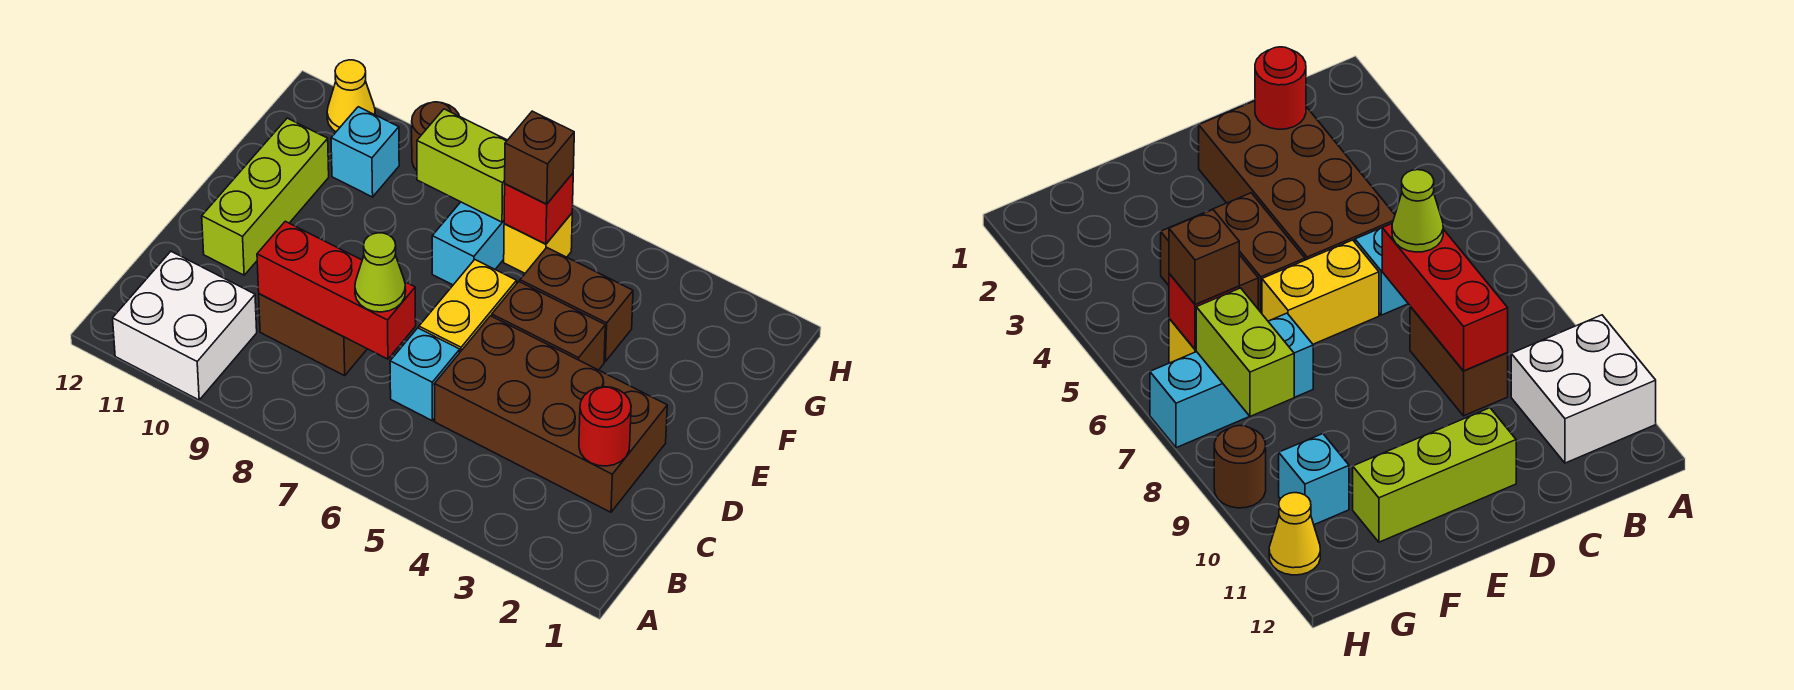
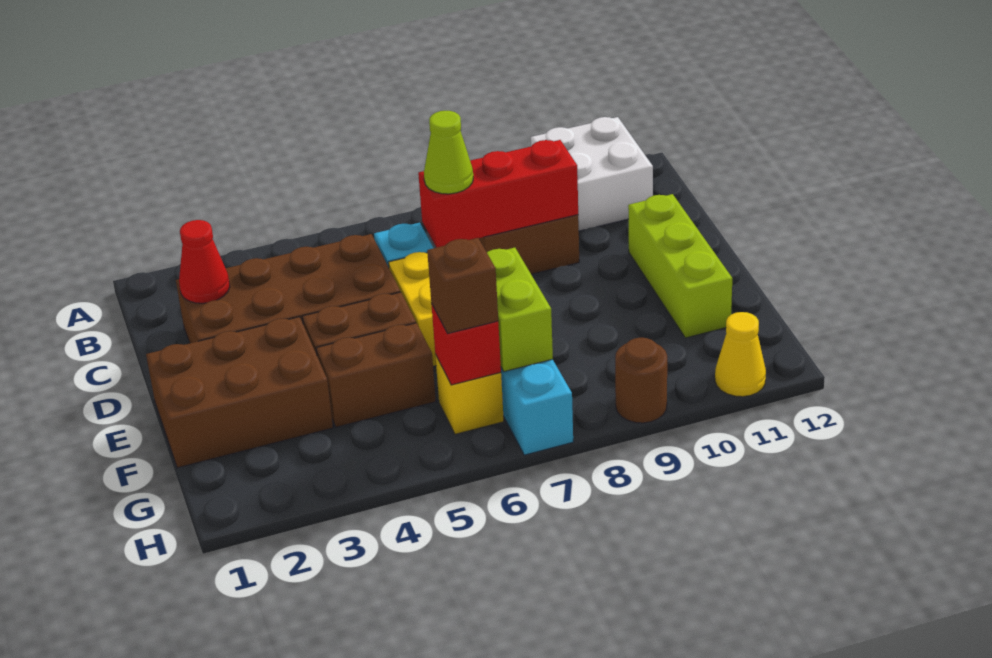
red 1x1 round brick [579,387,631,466] -> red 1x1 cone [179,220,230,303]
none -> brown 2x3 brick [146,317,333,468]
lime 1x2 brick [417,109,507,222] -> lime 1x2 brick turned to [487,248,553,372]
cyan 1x1 brick [331,107,399,197] -> none

